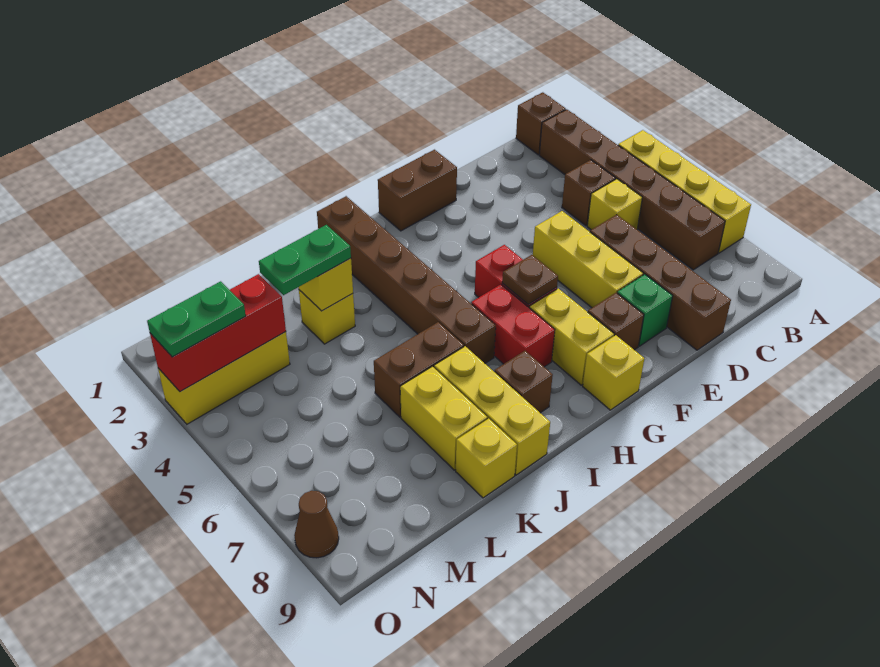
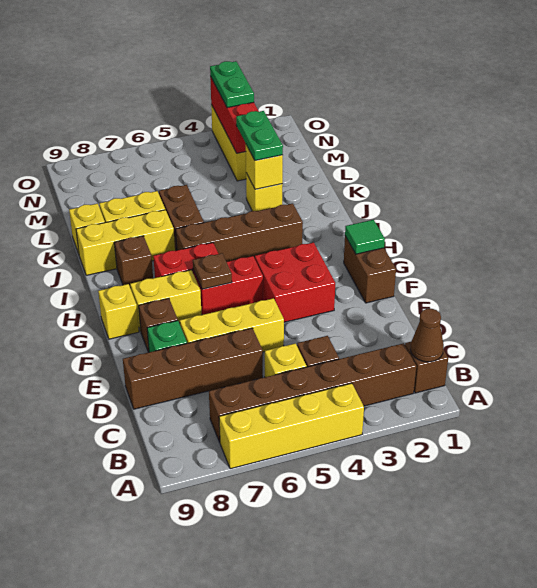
none -> red 2x2 brick [255,242,335,322]
none -> green 1x1 tile [345,220,385,254]
brown 1x6 brick [317,196,496,363] -> brown 1x4 brick [176,203,303,262]
brown 1x1 cone [294,491,339,558] -> brown 1x1 cone moved to [410,309,444,362]

